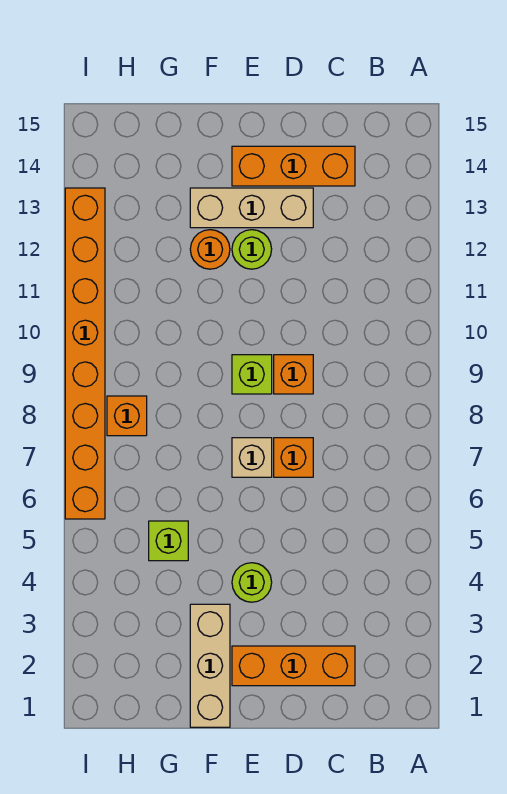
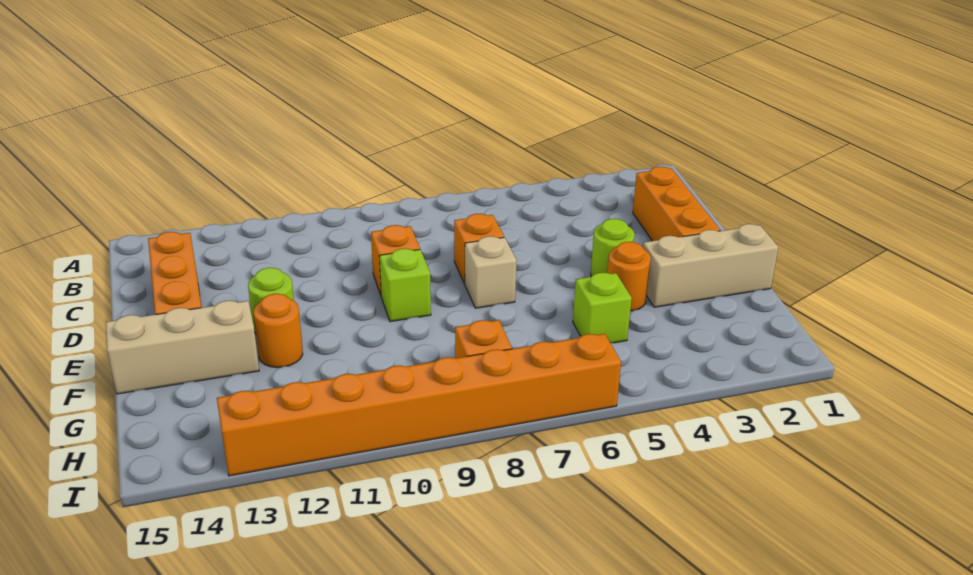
tan 1x3 brick [190,188,313,228] -> tan 1x3 brick turned to [106,301,259,394]
none -> orange 1x1 round brick [607,242,651,311]

